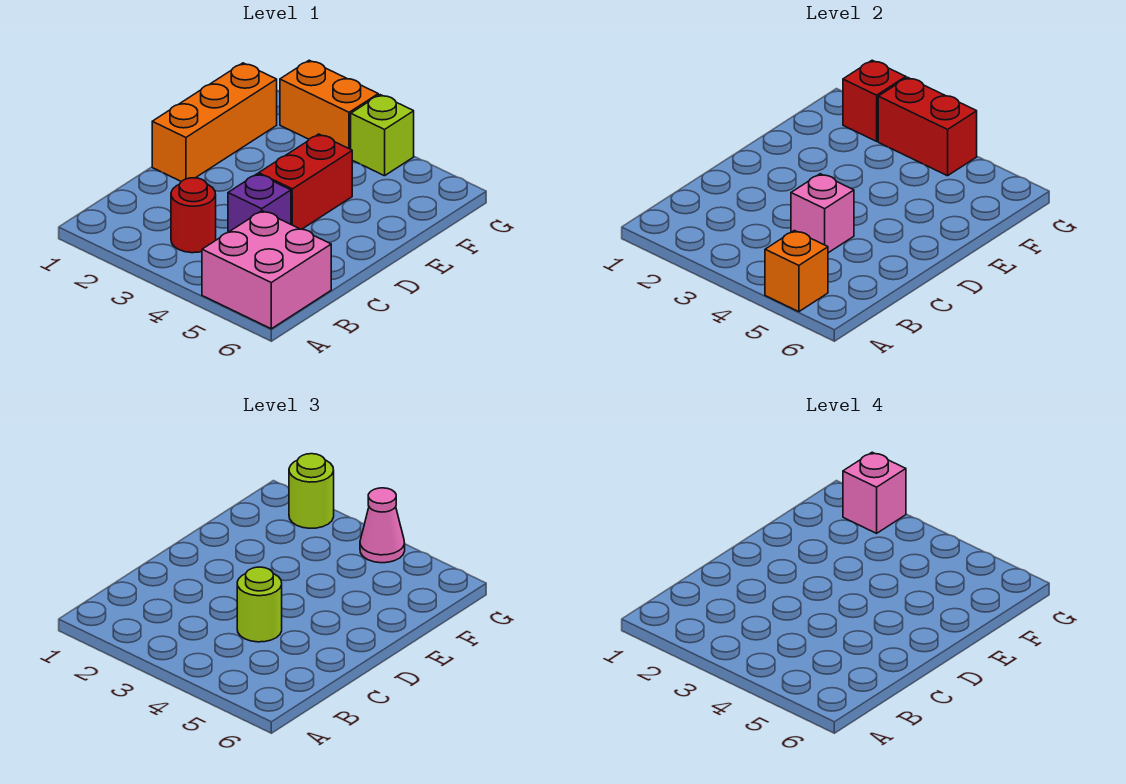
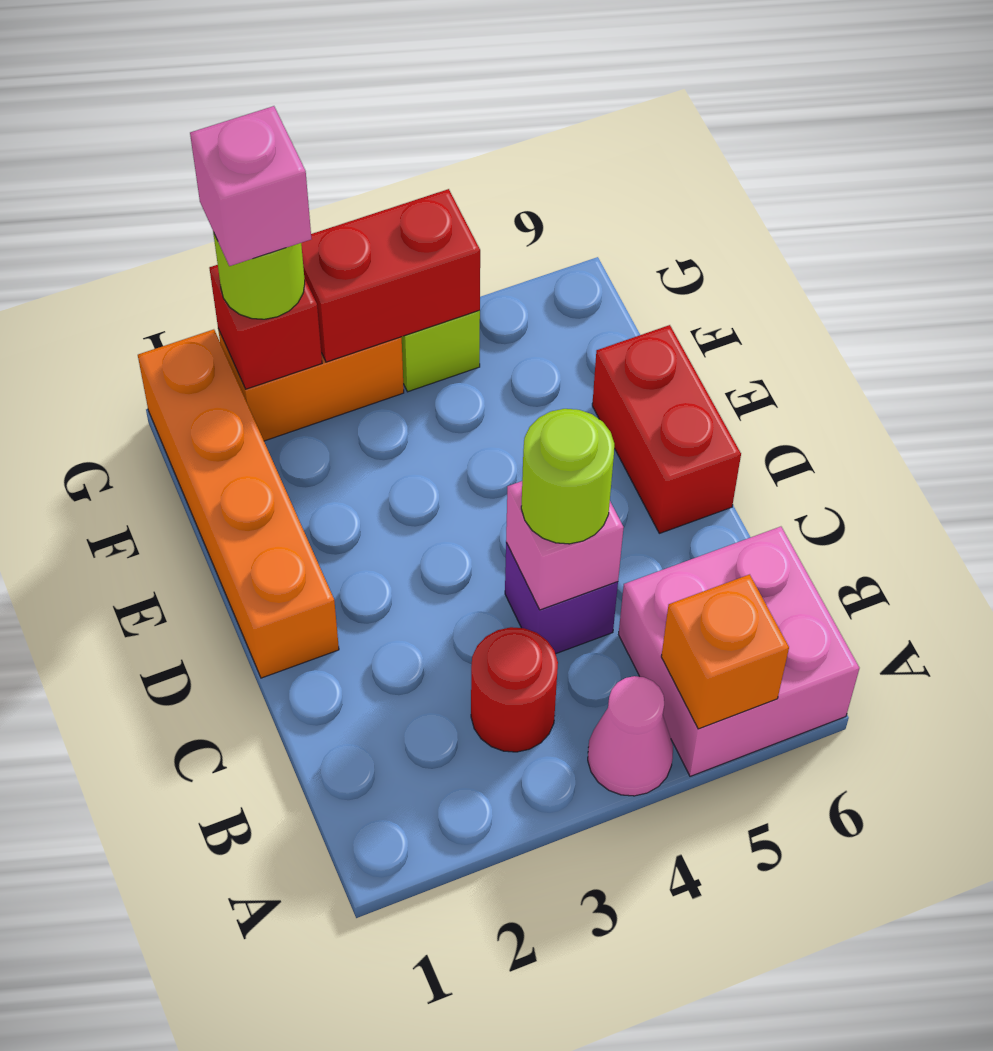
orange 1x3 brick [152,63,277,181] -> orange 1x4 brick [138,329,339,678]
red 1x2 brick [259,134,352,229] -> red 1x2 brick moved to [592,325,741,533]
pink 1x1 cone [360,488,405,563] -> pink 1x1 cone moved to [588,676,673,796]

